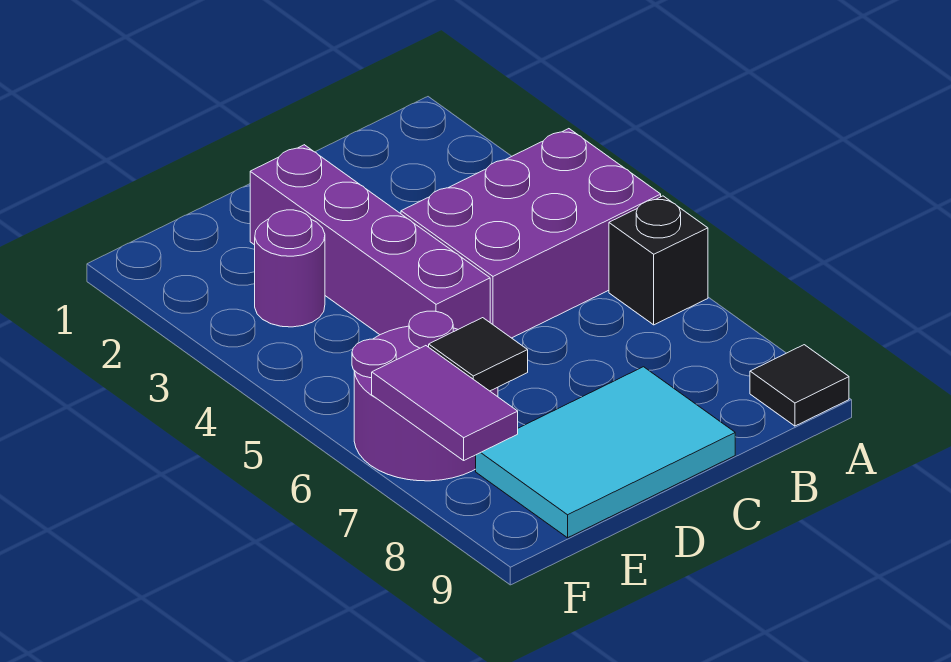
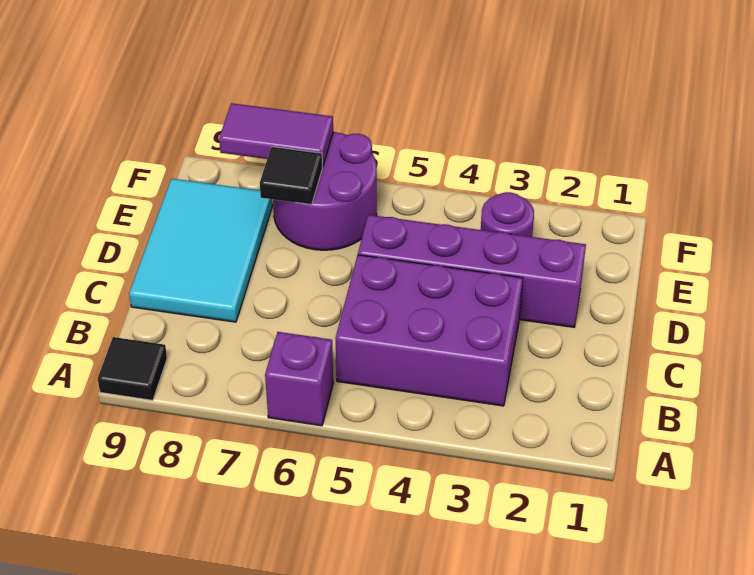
purple 2x3 brick [401,129,661,338] -> purple 2x3 brick turned to [336,255,523,406]
black 1x1 brick [609,196,708,325] -> purple 1x1 brick [265,332,333,426]

